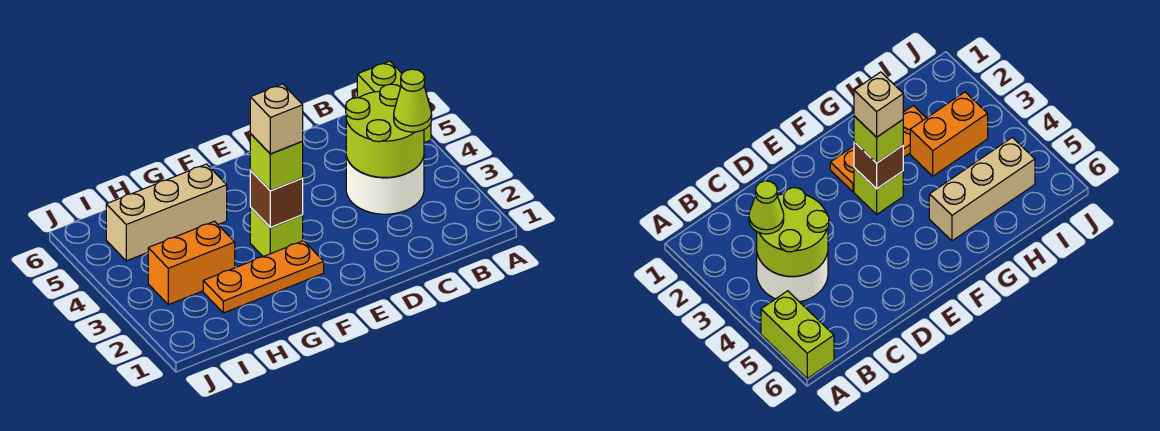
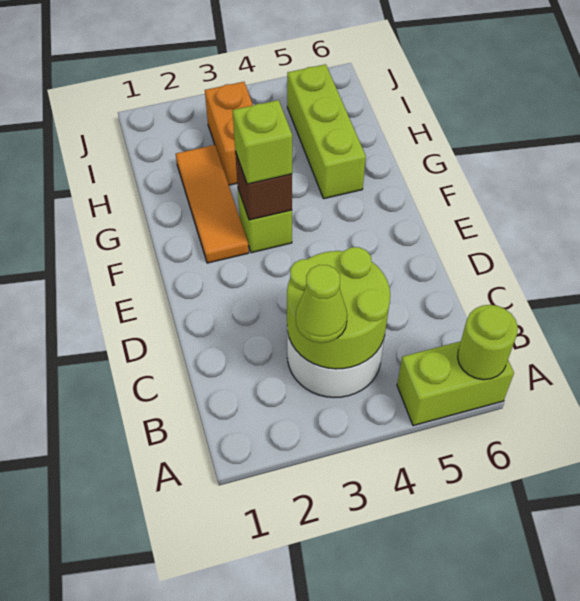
none -> lime 1x1 round brick [458,305,518,380]
orange 1x3 plate [203,241,324,313] -> orange 1x3 tile [176,145,249,263]
tan 1x1 brick [250,84,303,154] -> none
tan 1x3 brick [106,164,227,261] -> lime 1x3 brick [287,64,366,199]

